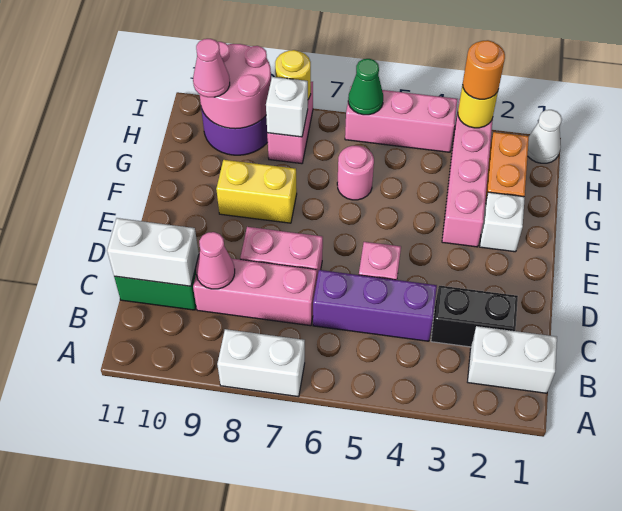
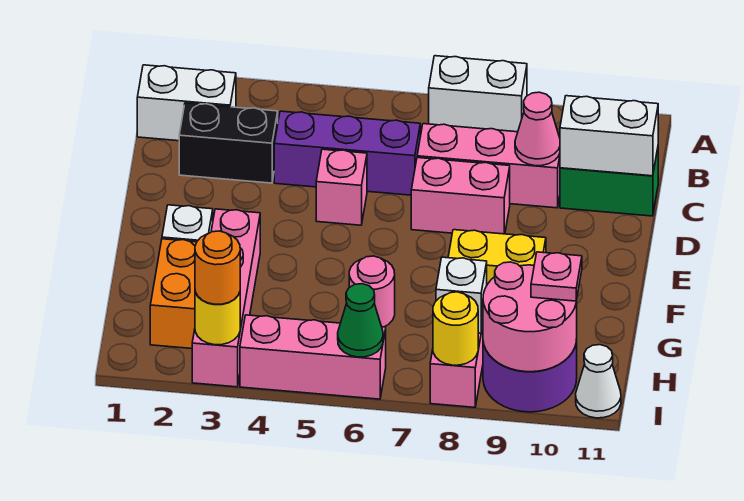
pink 1x1 cone [193,39,230,97] -> pink 1x1 plate [531,252,582,301]
white 1x1 cone [528,110,562,163] -> white 1x1 cone moved to [576,345,621,418]

